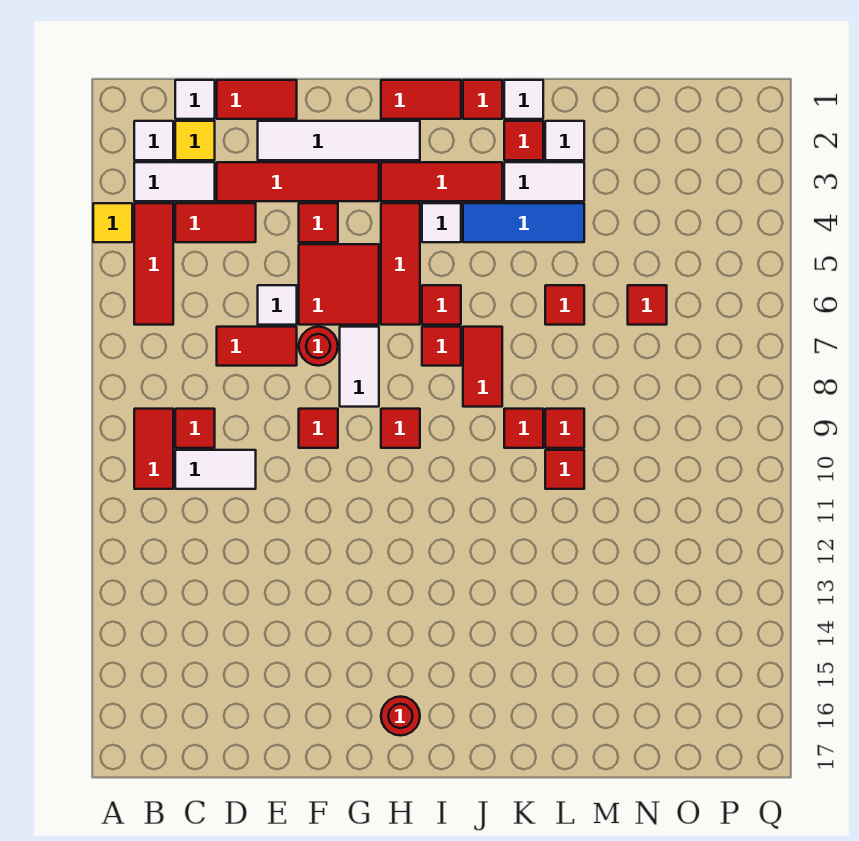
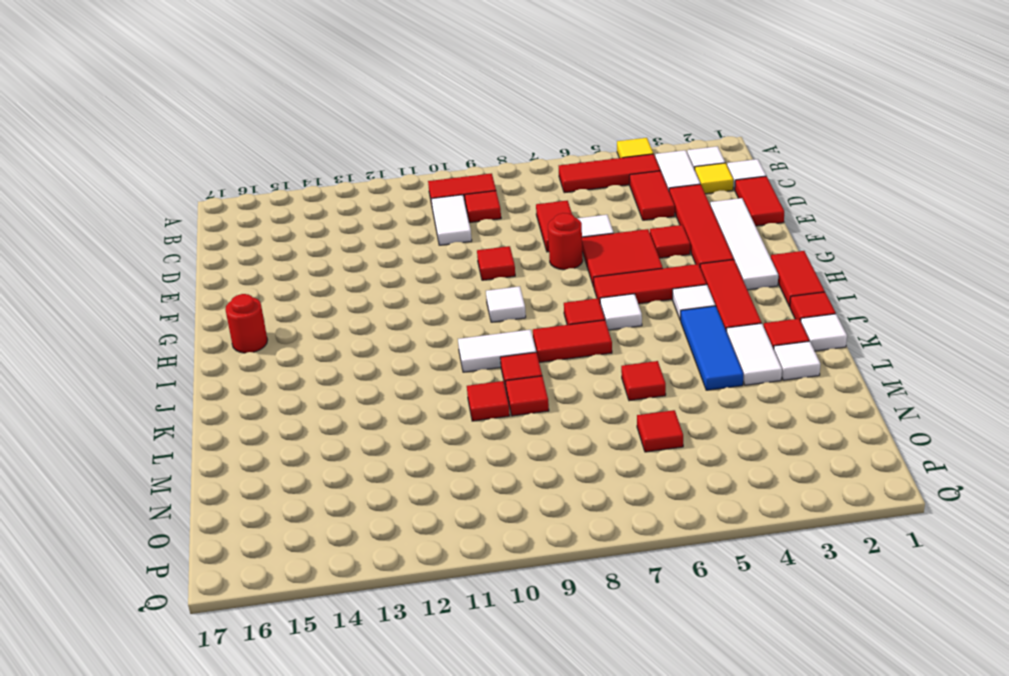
white 1x2 tile [340,327,379,407] -> white 1x2 tile moved to [458,330,536,372]
red 1x1 tile [381,409,420,448] -> white 1x1 tile [486,286,526,322]
red 1x1 tile [422,285,461,325] -> white 1x1 tile [600,294,642,330]

